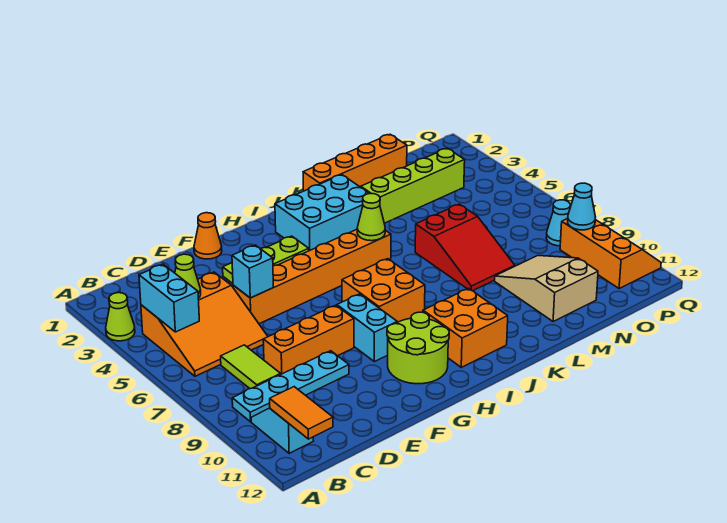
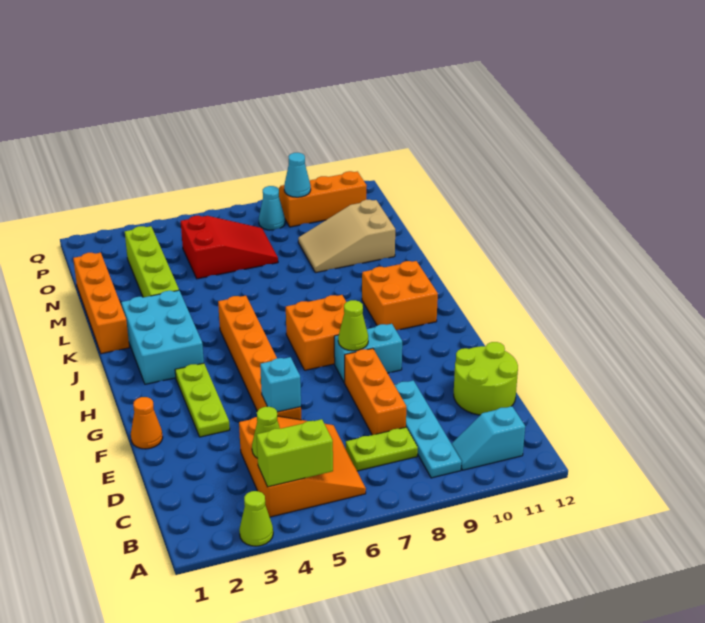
cyan 1x2 brick [139,264,199,332] -> lime 1x2 brick [256,419,333,487]
orange 1x2 tile [270,387,333,439] -> none
lime 1x2 tile [221,345,281,389] -> lime 1x2 plate [346,427,418,471]
lime 2x2 round brick [387,312,449,384] -> lime 2x2 round brick moved to [454,342,518,415]
lime 1x1 cone [357,193,385,241] -> lime 1x1 cone moved to [338,300,368,351]
red 2x3 slope [415,204,515,291] -> red 2x3 slope moved to [181,216,278,279]

